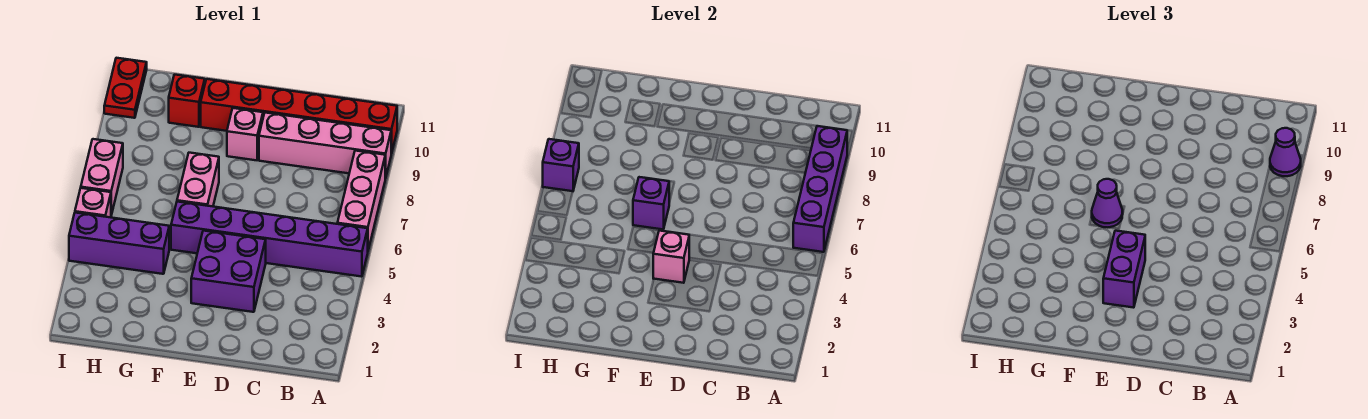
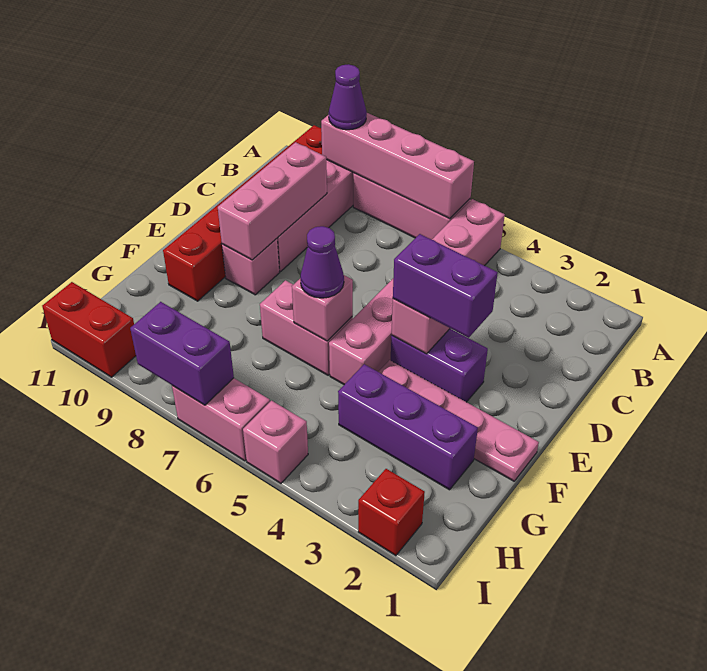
purple 1x6 brick [171,202,368,277] -> pink 1x6 brick [329,199,505,385]
purple 1x4 brick [793,126,847,252] -> pink 1x4 brick [321,113,474,219]
none -> pink 1x3 brick [218,142,327,260]
purple 2x2 brick [191,231,266,312] -> purple 1x2 brick [391,329,488,402]
none -> pink 1x4 plate [378,360,539,481]
purple 1x1 brick [633,177,669,229] -> pink 1x1 brick [292,275,353,341]
purple 1x3 brick [69,213,169,274] -> purple 1x3 brick turned to [338,364,478,490]
red 1x1 brick [169,75,205,127] -> red 1x1 brick moved to [358,469,425,556]
purple 1x1 brick [543,139,579,191] -> purple 1x2 brick [130,302,234,405]
red 1x2 plate [104,58,147,118] -> red 1x2 brick [42,282,136,377]

